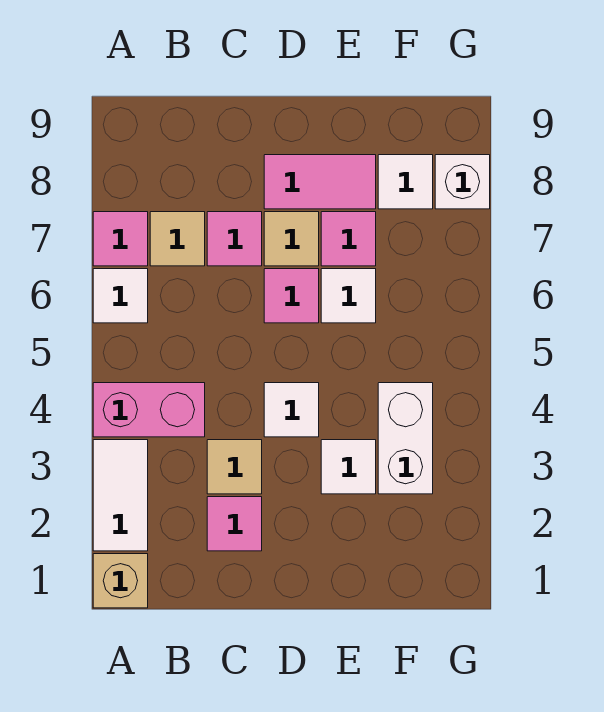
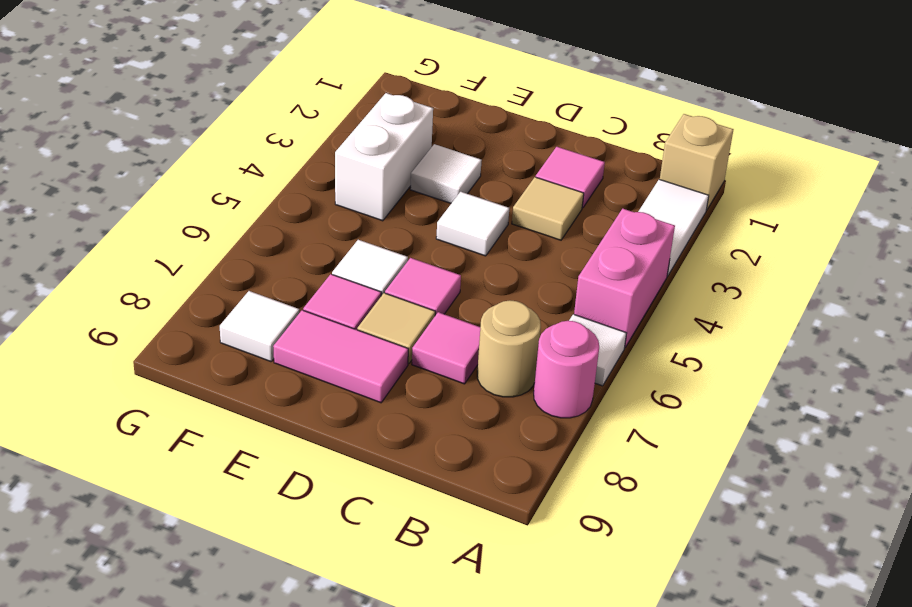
pink 1x2 brick [93,383,205,437] -> pink 1x2 brick turned to [574,209,675,347]
pink 1x1 tile [93,212,148,266] -> pink 1x1 round brick [534,321,599,418]
tan 1x1 tile [150,212,205,266] -> tan 1x1 round brick [477,300,541,397]
white 1x1 brick [435,155,490,209] -> none

